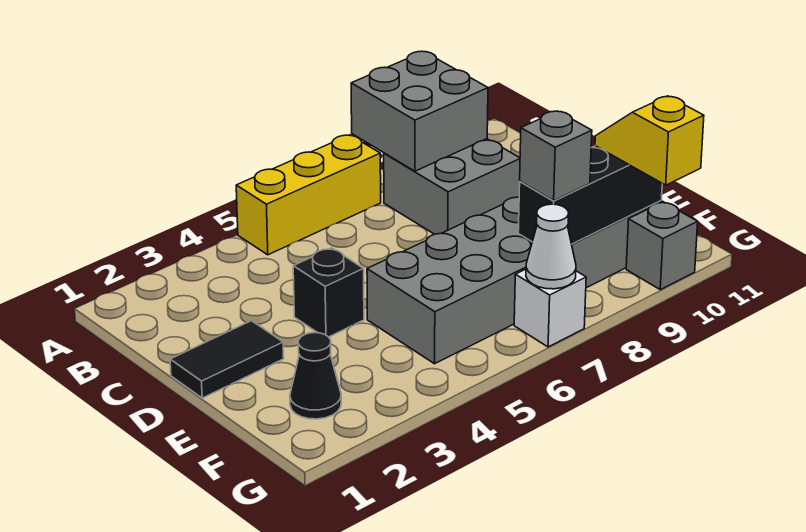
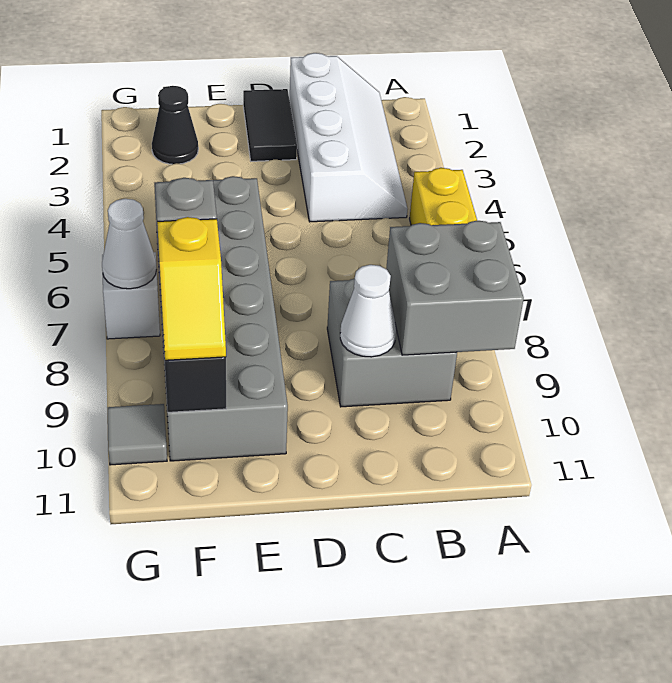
none -> white 2x4 slope [290,53,408,222]
none -> white 1x1 cone [340,265,396,357]
black 1x1 brick [293,248,364,337] -> none
yellow 1x2 slope [595,96,704,185] -> yellow 1x2 slope turned to [157,217,226,360]
grey 1x1 brick [626,202,698,290] -> grey 1x1 tile [107,404,167,465]

